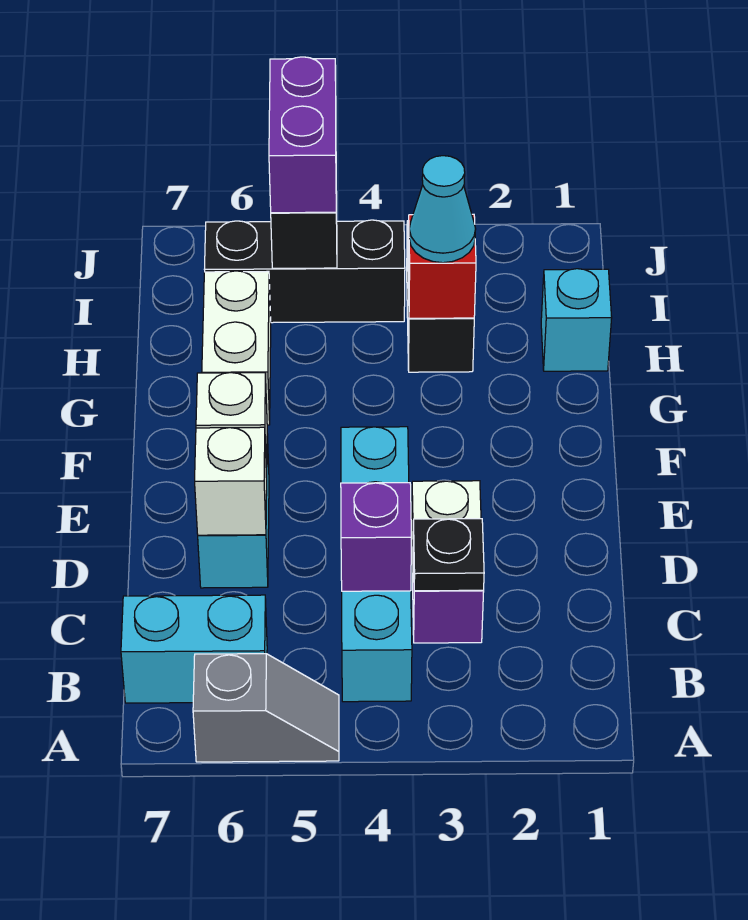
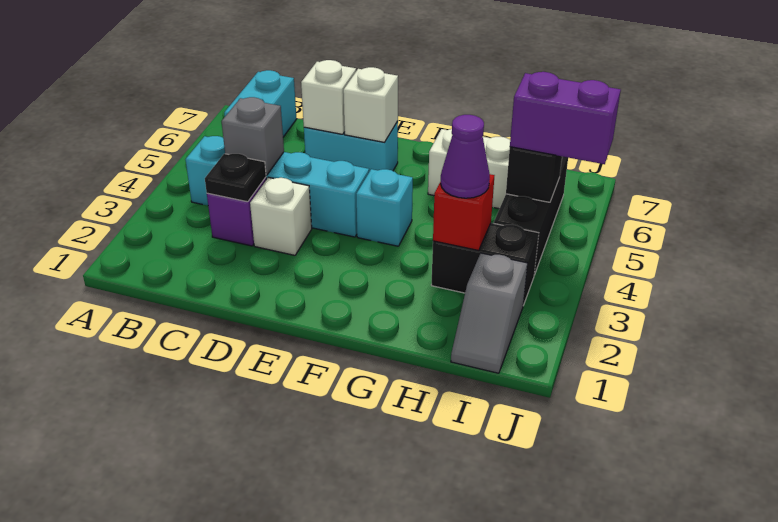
grey 1x2 slope [193,654,339,762] -> grey 1x2 slope moved to [451,253,527,373]
purple 1x1 brick [341,483,411,591] -> grey 1x1 brick [222,97,284,175]
cyan 1x1 brick [541,269,612,371] -> cyan 1x1 brick moved to [356,169,413,246]
cyan 1x1 cone [409,156,476,263] -> purple 1x1 cone [441,115,490,198]

